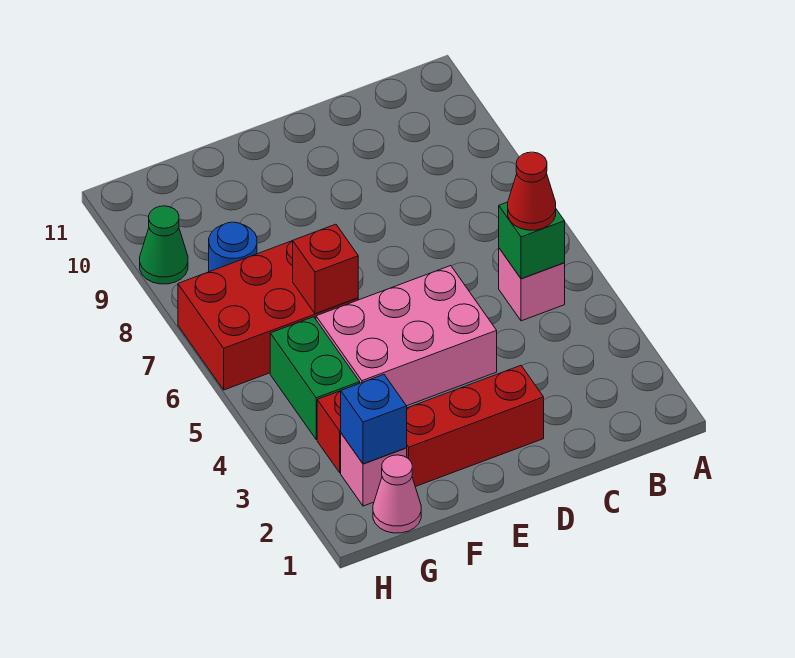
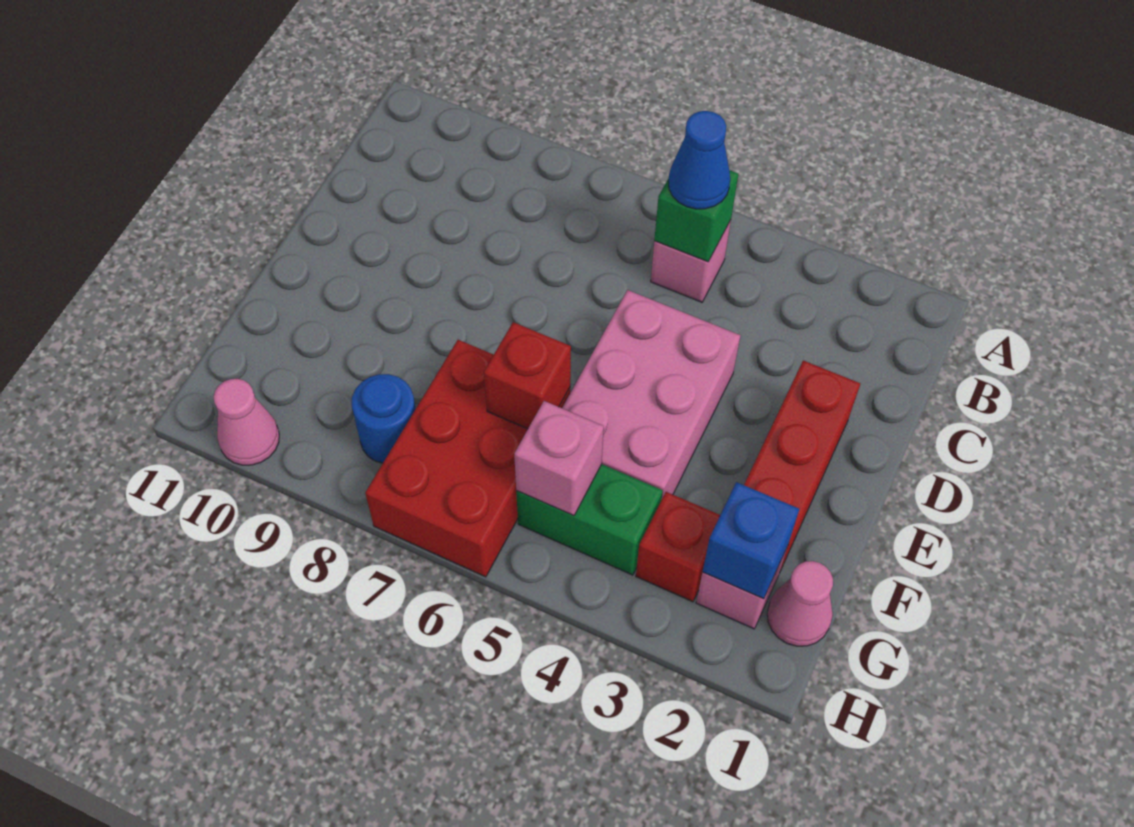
red 1x1 cone [508,152,556,230] -> blue 1x1 cone [668,111,730,209]
none -> pink 1x1 brick [514,401,604,516]
green 1x1 cone [140,206,188,284] -> none
none -> pink 1x1 cone [214,379,279,465]

